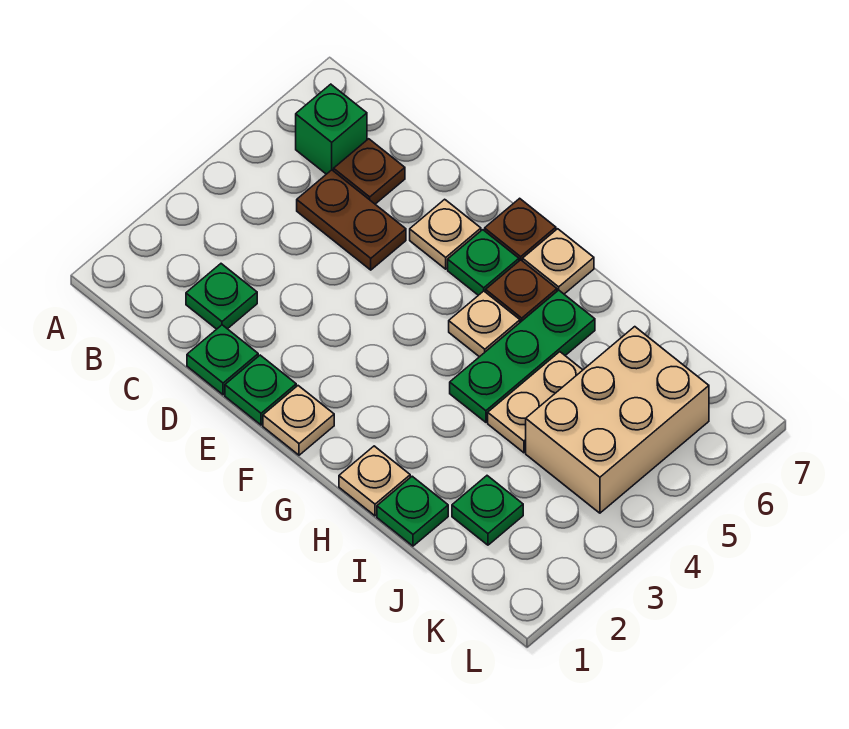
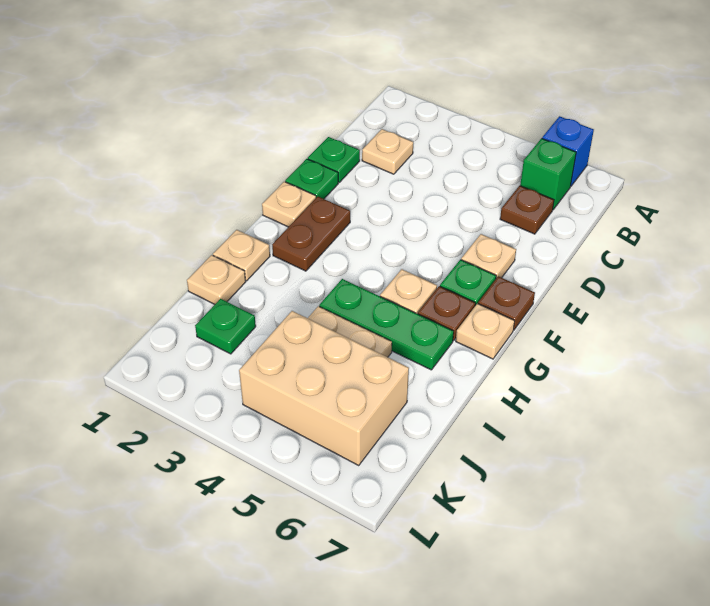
none -> blue 1x1 brick [542,116,594,186]
green 1x1 plate [186,264,257,329] -> tan 1x1 plate [362,129,413,174]
brown 1x2 plate [297,170,406,270] -> brown 1x2 plate moved to [272,197,350,271]
green 1x1 plate [377,476,448,546] -> tan 1x1 plate [187,255,246,304]

